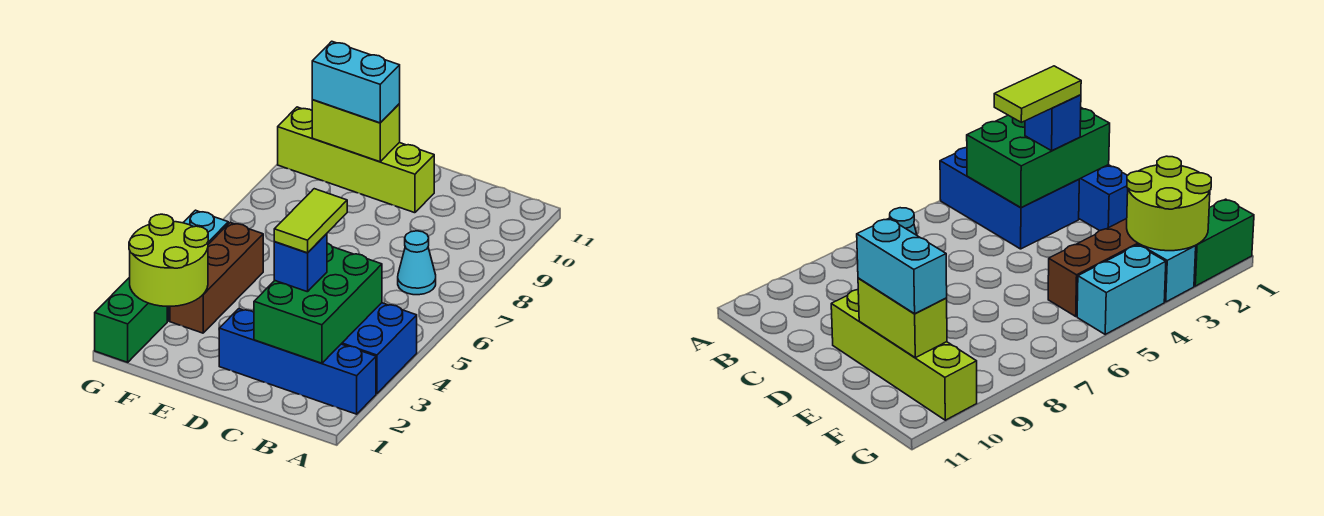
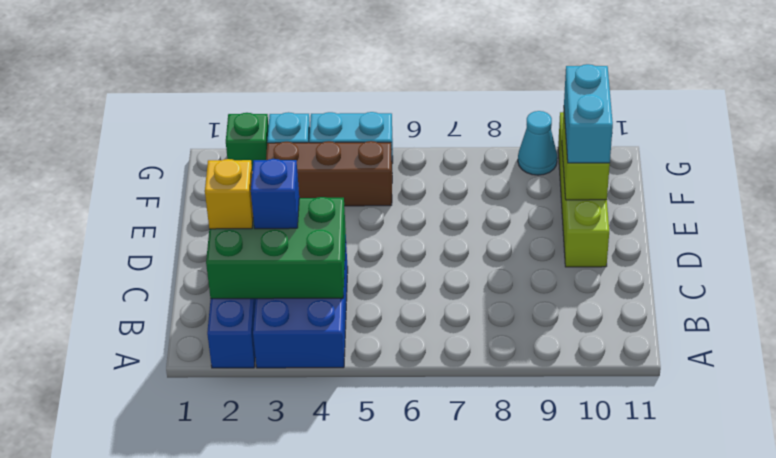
cyan 1x1 cone [398,231,436,295] -> cyan 1x1 cone moved to [518,111,557,175]
none -> yellow 1x1 brick [205,159,253,229]
lime 1x2 tile [274,189,347,253] -> none
lime 2x2 round brick [129,214,208,306] -> none
green 1x2 brick [95,277,167,362] -> green 1x1 brick [226,113,269,170]

